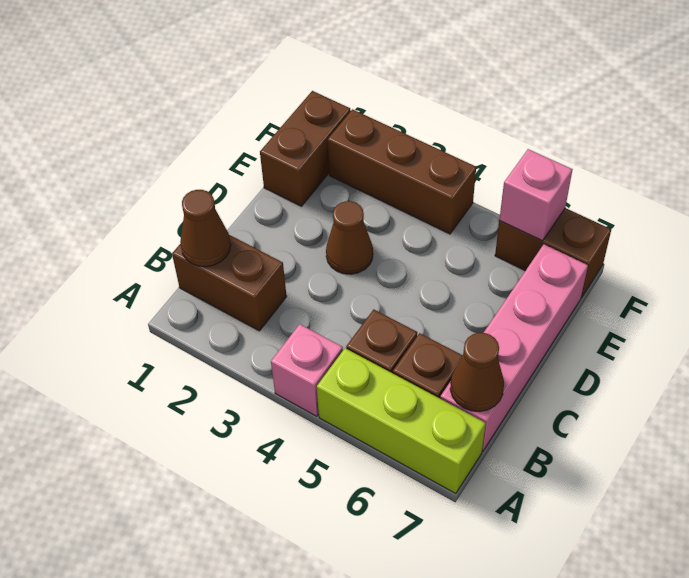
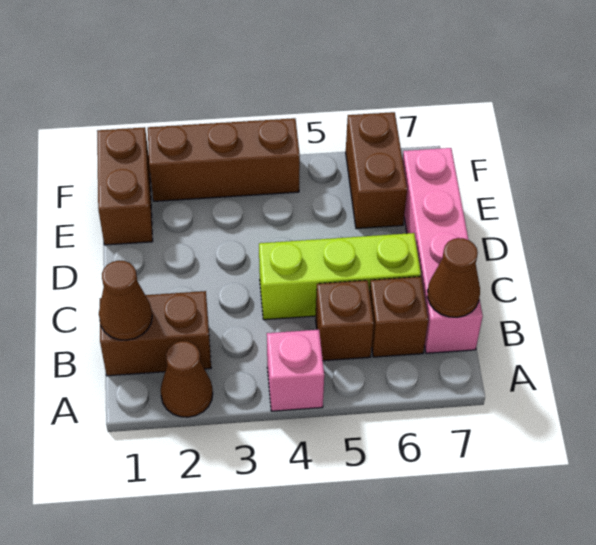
lime 1x3 brick [317,348,486,494] -> lime 1x3 brick moved to [259,233,421,320]
brown 1x1 cone [326,201,373,274] -> brown 1x1 cone moved to [161,341,213,417]
brown 1x2 brick [495,208,611,298] -> brown 1x2 brick turned to [346,112,407,229]
pink 1x1 brick [499,149,573,241] -> none

